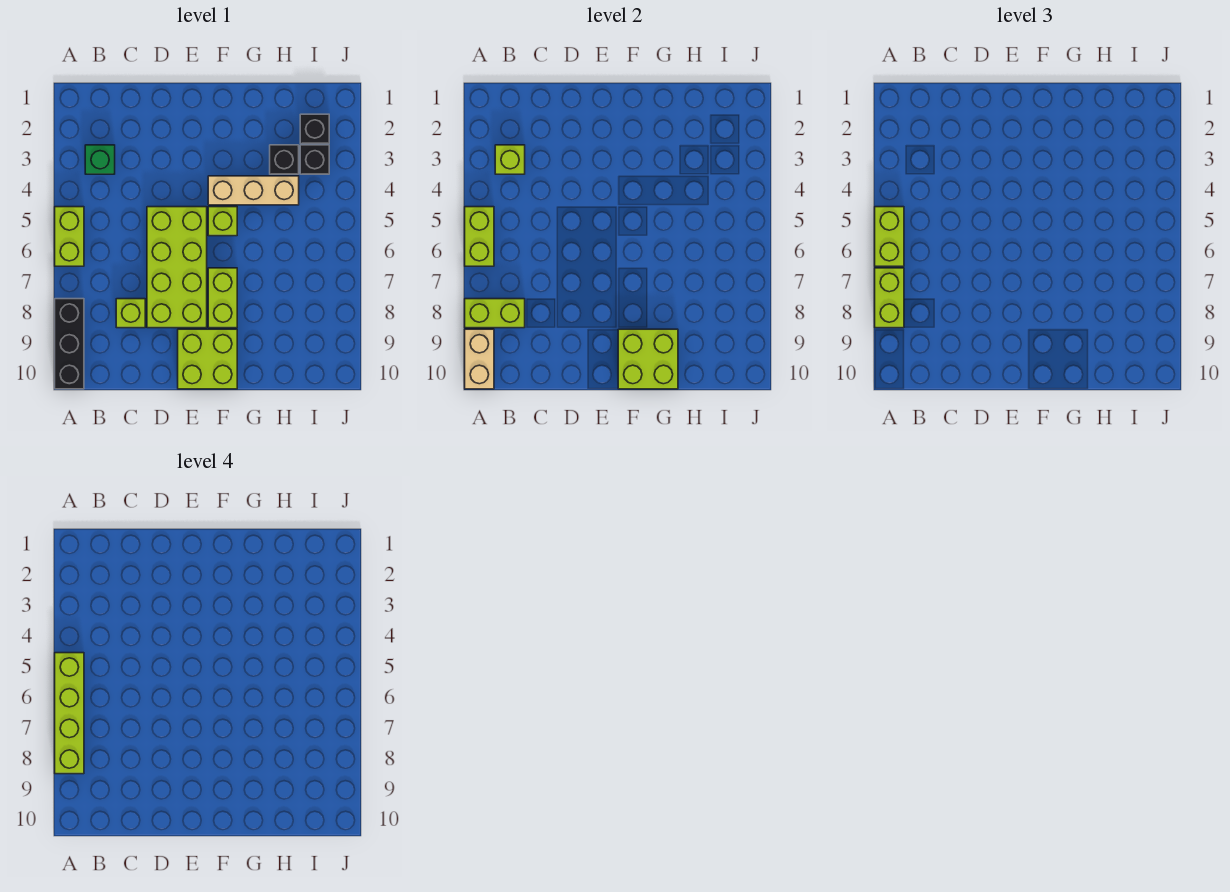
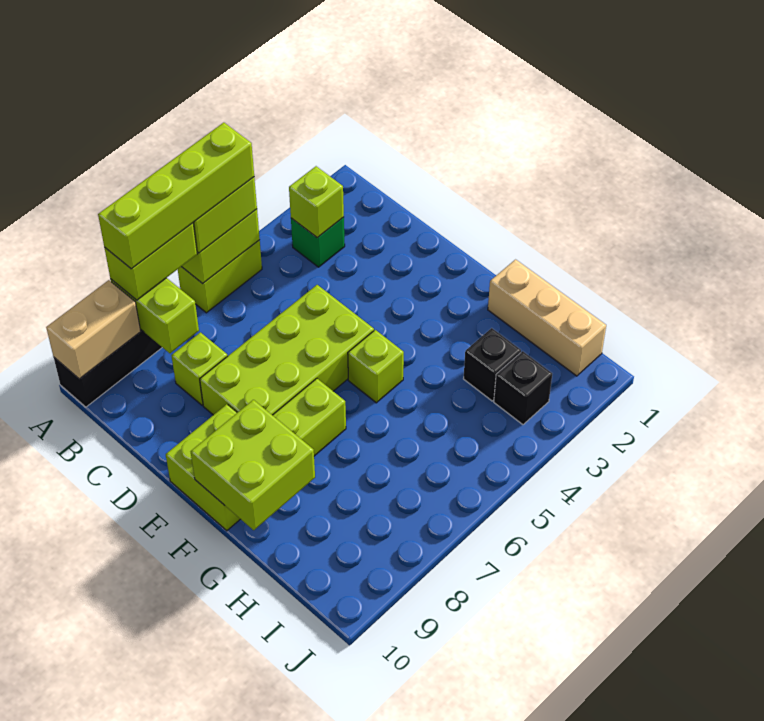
tan 1x3 brick [208,176,299,205] -> tan 1x3 brick moved to [488,260,606,376]
black 1x1 brick [300,114,329,144] -> none

